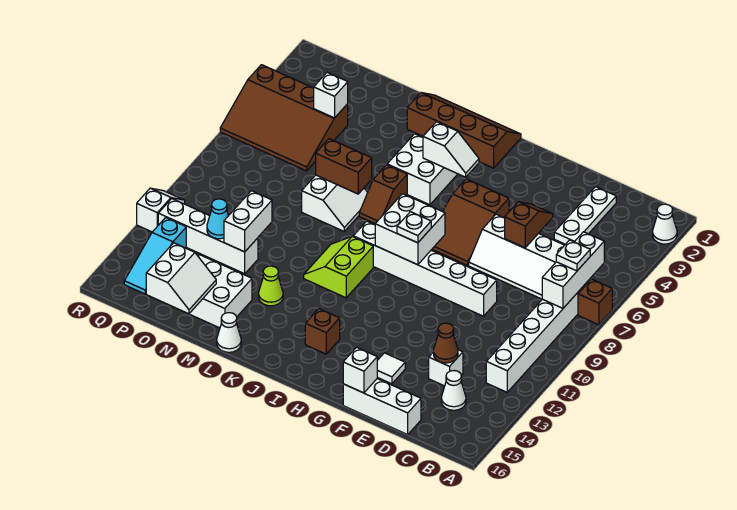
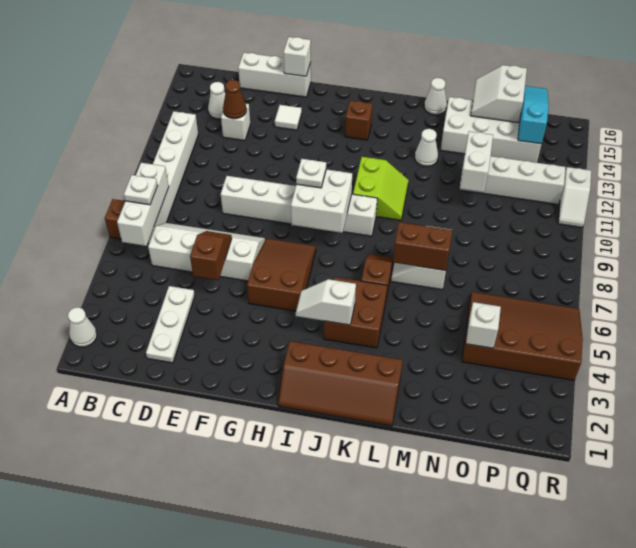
brown 1x2 slope [505,202,553,248] -> brown 1x2 slope turned to [190,231,232,280]
white 2x2 brick [387,134,457,205] -> brown 2x2 brick [324,277,387,348]
lime 1x1 cone [259,266,283,306] -> white 1x1 cone [415,129,438,166]
cyan 1x1 cone [207,199,229,239] -> none

